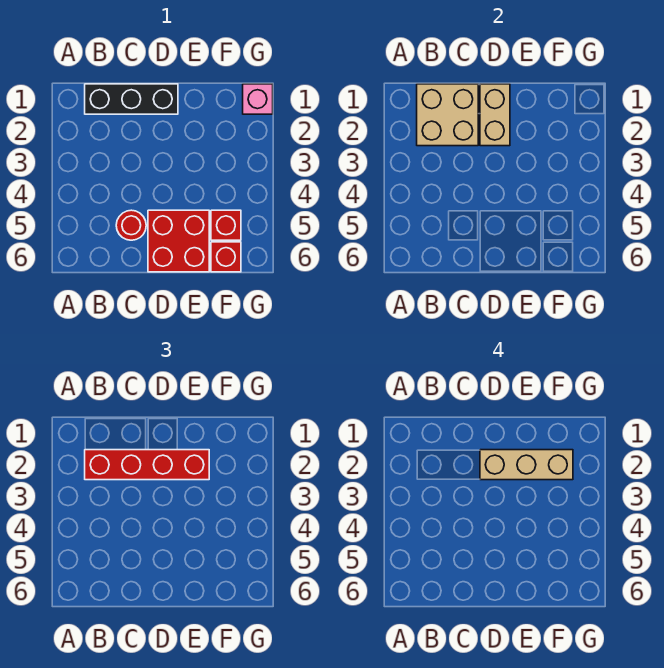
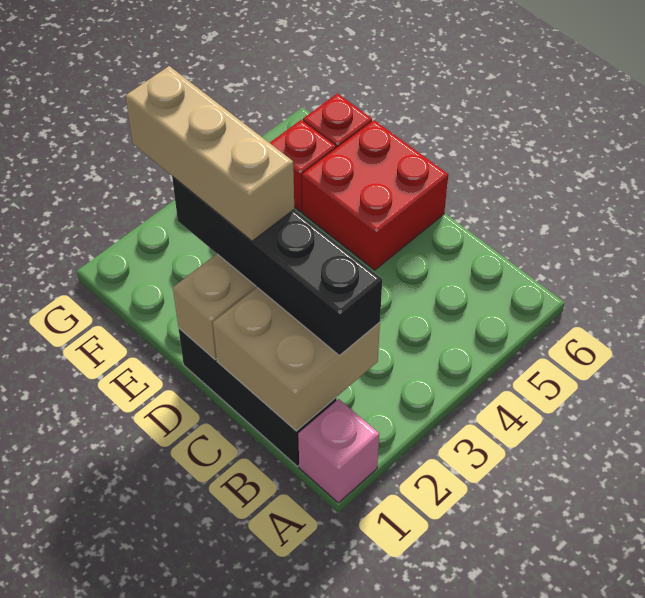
red 1x4 brick [85,450,209,480] -> black 1x4 brick [172,176,382,356]
red 1x1 round brick [116,210,146,240] -> none
pink 1x1 brick [243,84,273,114] -> pink 1x1 brick moved to [298,399,379,503]

